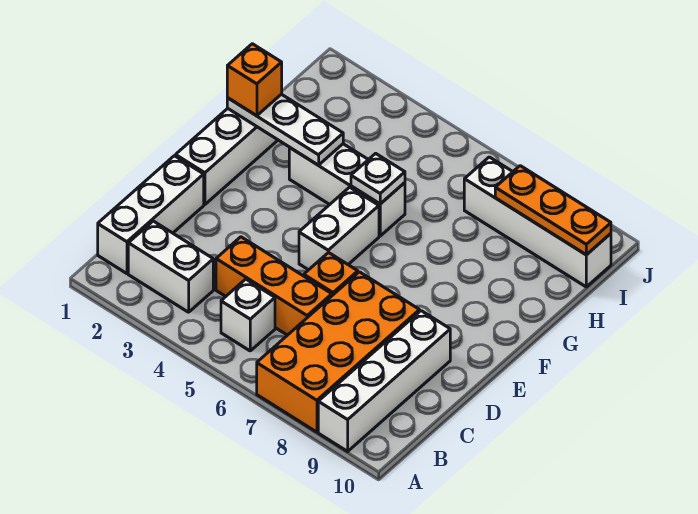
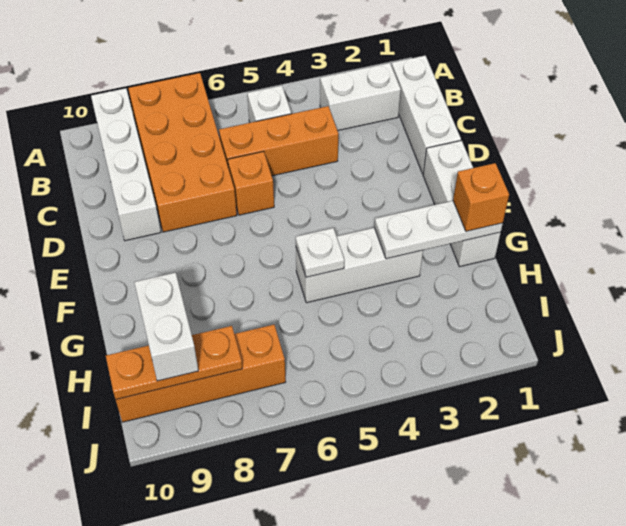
white 1x2 brick [299,187,379,270] -> white 1x2 brick moved to [134,273,198,381]
white 1x4 brick [464,157,611,287] -> orange 1x4 brick [116,325,286,422]

